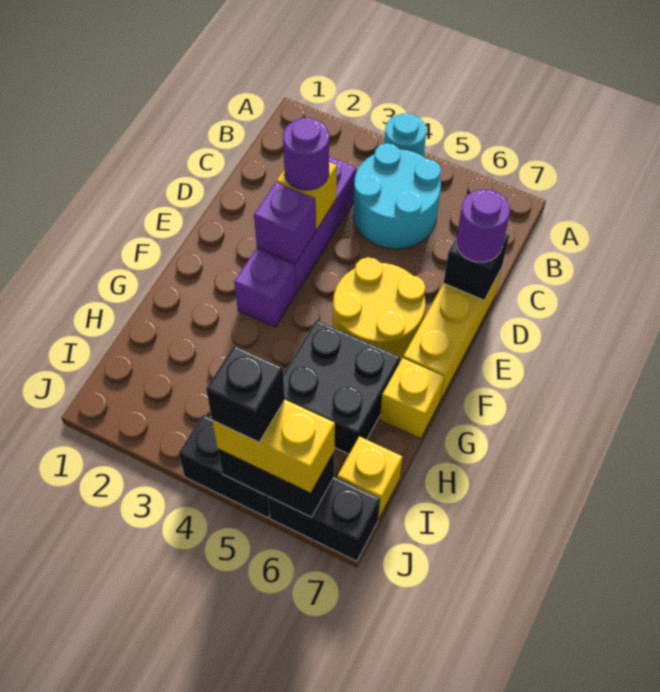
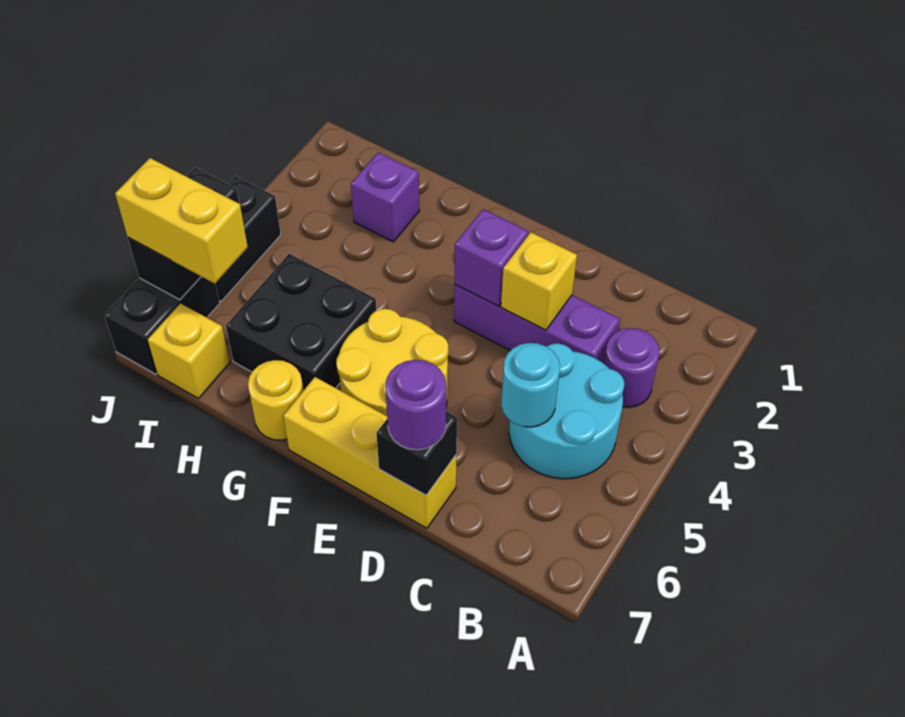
cyan 1x1 round brick [384,113,426,157] -> cyan 1x1 round brick moved to [501,343,560,427]
purple 1x1 round brick [283,118,329,190] -> purple 1x1 round brick moved to [604,328,659,407]
purple 1x1 brick [234,249,296,327] -> purple 1x1 brick moved to [351,152,420,242]
yellow 1x1 brick [380,358,444,439] -> yellow 1x1 round brick [248,360,303,440]
yellow 1x2 brick [212,400,335,493] -> yellow 1x2 brick turned to [115,158,248,284]
black 1x1 brick [206,345,285,442] -> none

